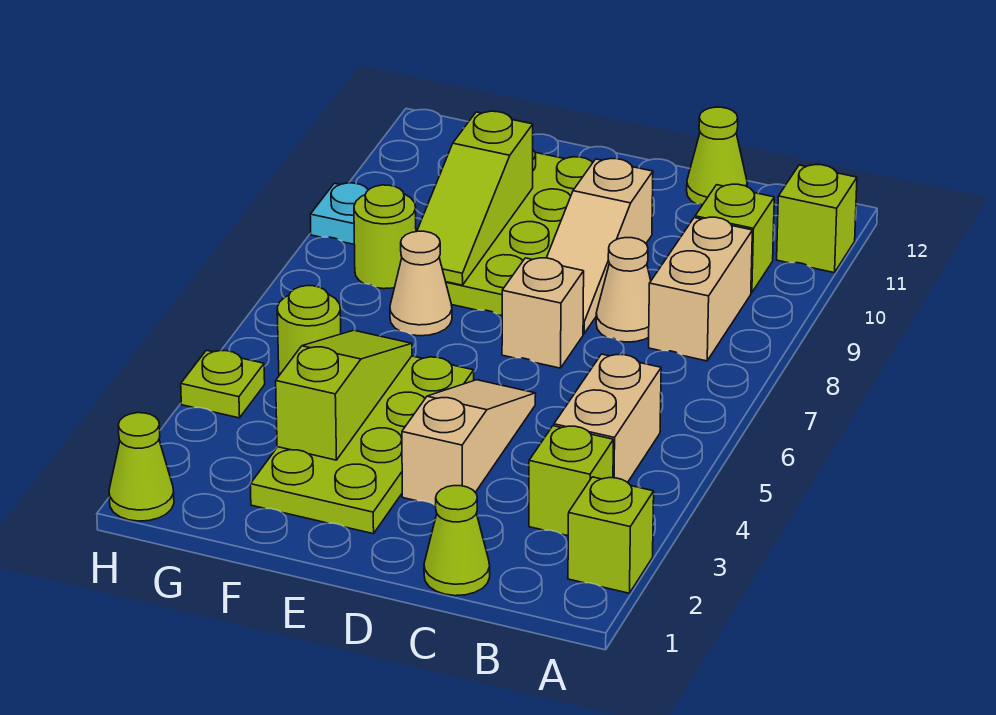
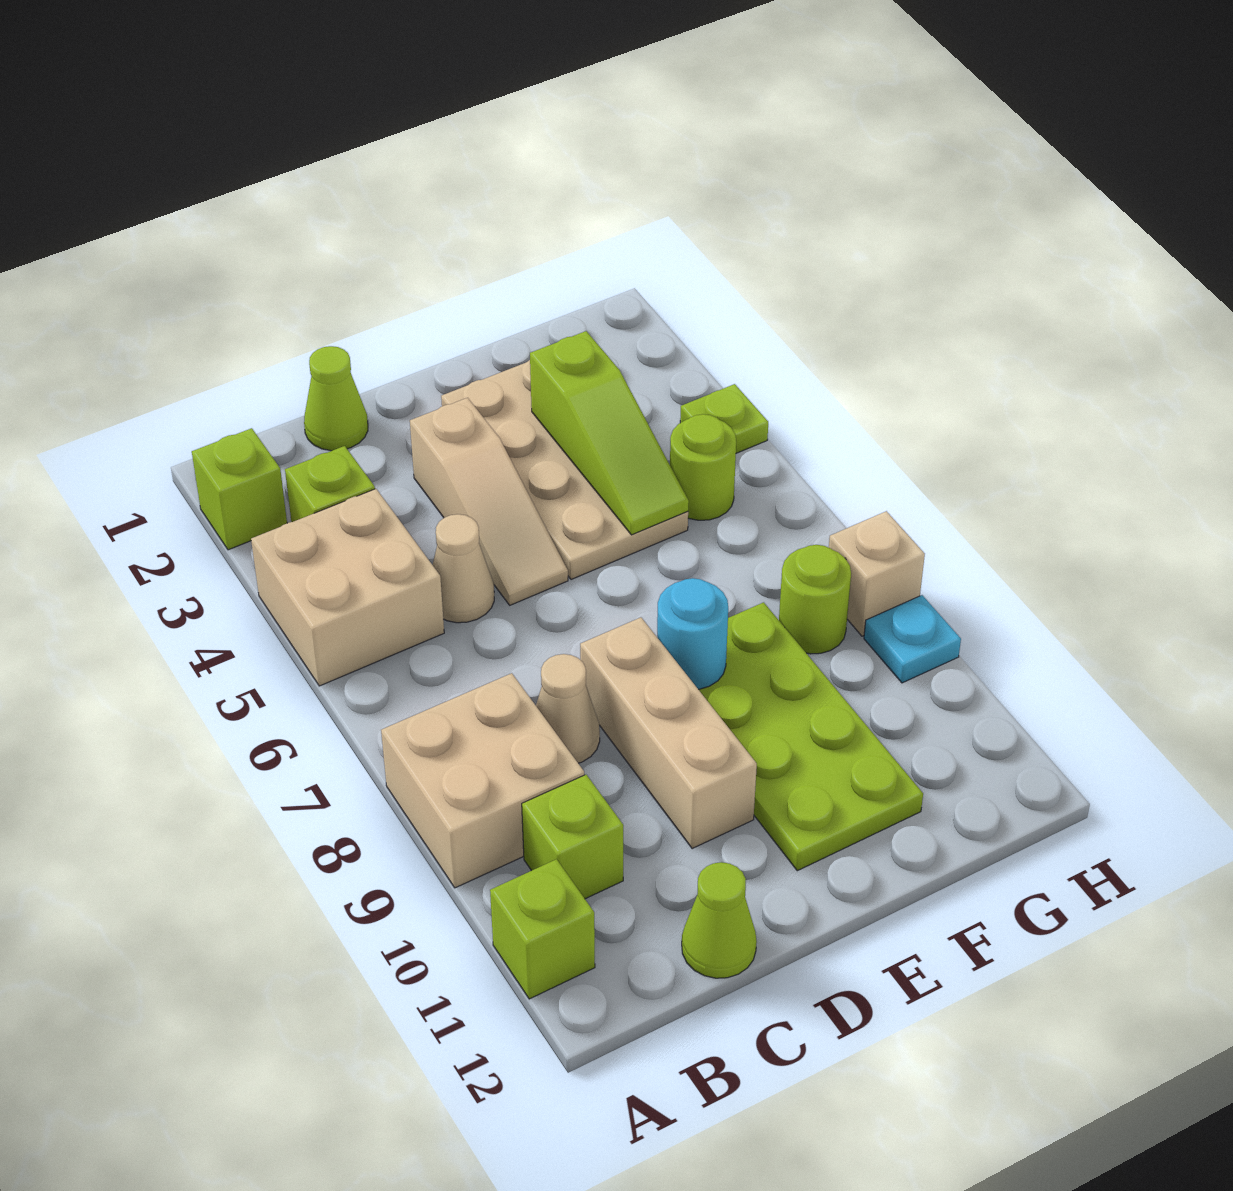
tan 1x2 brick [554,354,661,482] -> tan 2x2 brick [251,489,444,686]
tan 1x2 brick [649,217,752,361] -> tan 2x2 brick [381,673,584,888]
tan 1x1 brick [502,258,584,368] -> tan 1x1 brick moved to [829,511,925,636]
tan 1x3 slope [547,159,653,334] -> tan 1x3 brick [580,617,757,849]
lime 2x4 plate [250,356,474,534] -> tan 2x4 plate [441,360,688,580]
none -> cyan 1x1 round brick [657,578,728,689]
tan 1x1 cone [390,231,452,336] -> tan 1x1 cone moved to [433,514,494,623]
lime 1x3 slope [417,111,533,285] -> none
lime 1x1 cone [109,413,174,521] -> none

